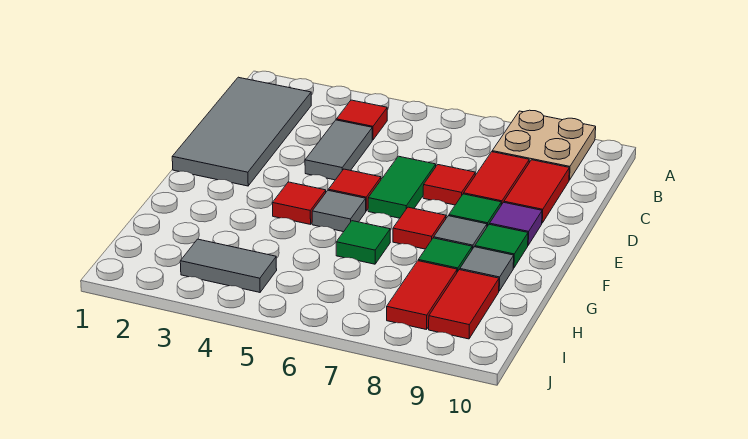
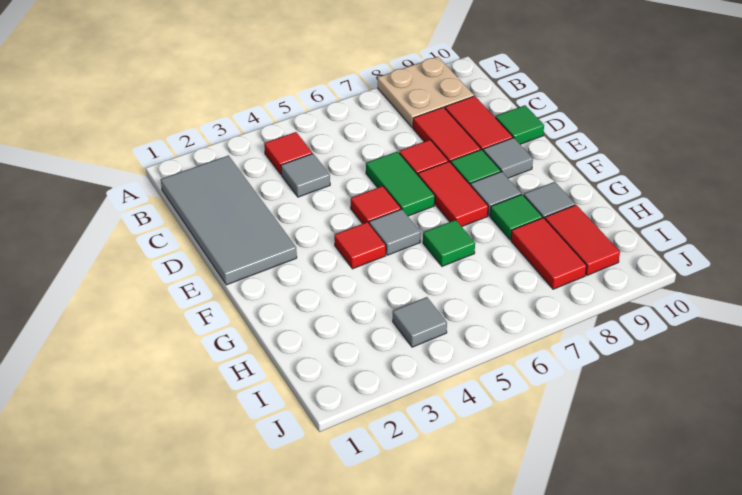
grey 1x2 tile [305,120,372,180] -> grey 1x1 tile [281,154,330,197]
purple 1x1 tile [490,202,542,245] -> grey 1x1 tile [483,138,533,178]
red 1x1 tile [393,207,446,249] -> red 1x2 tile [418,162,488,227]
green 1x1 tile [475,224,528,268] -> green 1x1 tile moved to [495,105,544,144]
grey 1x2 tile [180,239,277,292] -> grey 1x1 tile [393,297,447,347]

